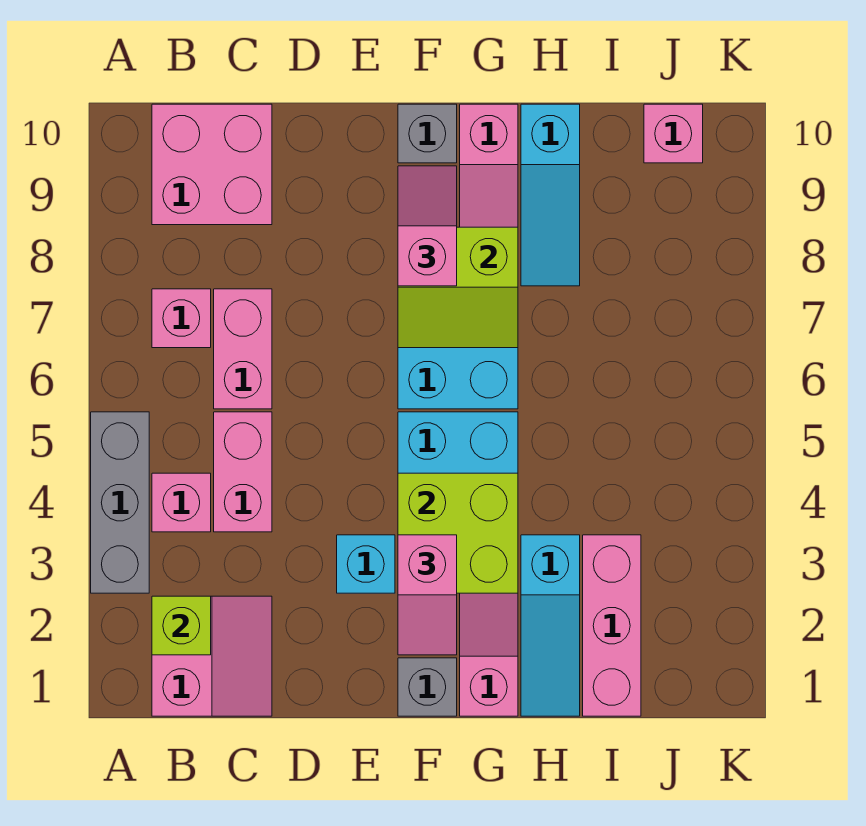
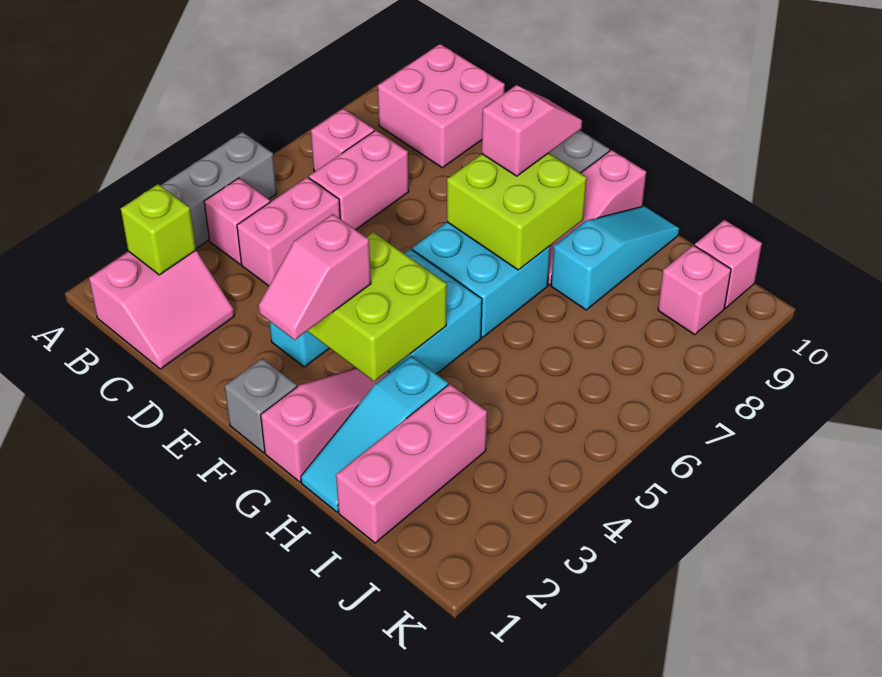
lime 2x2 slope [398,227,518,348] -> lime 2x2 brick [447,153,587,270]
cyan 1x3 slope [521,104,580,286] -> cyan 1x3 slope turned to [551,206,679,310]
none -> pink 1x1 brick [658,245,731,335]

